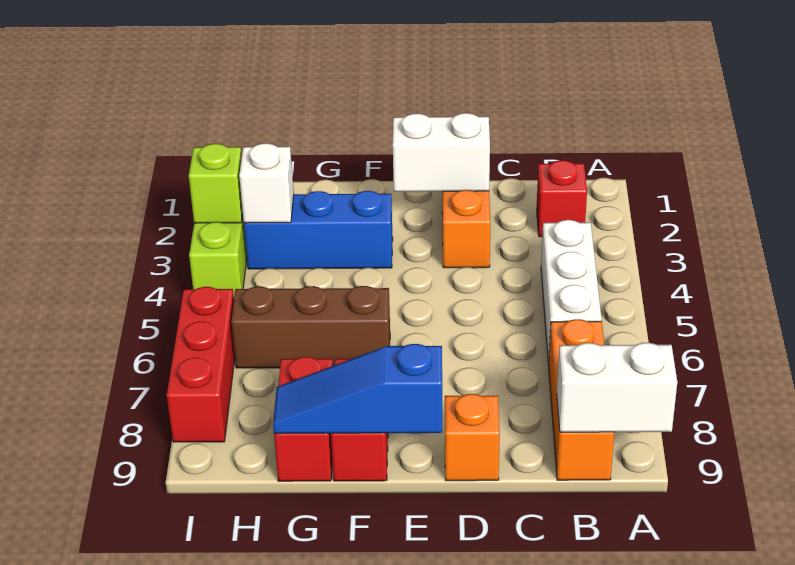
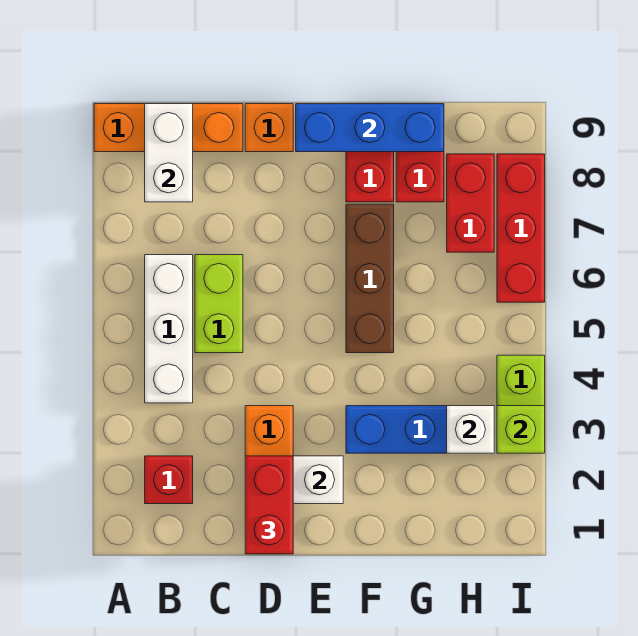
white 1x2 brick [557,343,677,432] -> white 1x2 brick turned to [145,104,193,202]
orange 1x3 brick [549,319,614,480] -> orange 1x3 brick turned to [94,104,243,152]
none -> lime 1x2 brick [195,255,243,353]
none -> red 1x2 brick [245,456,293,554]
blue 1x3 slope [273,344,442,434] -> blue 1x3 brick [296,104,444,152]
brown 1x3 brick [231,286,390,368] -> brown 1x3 brick turned to [346,204,394,353]
none -> red 1x2 brick [447,154,494,252]

